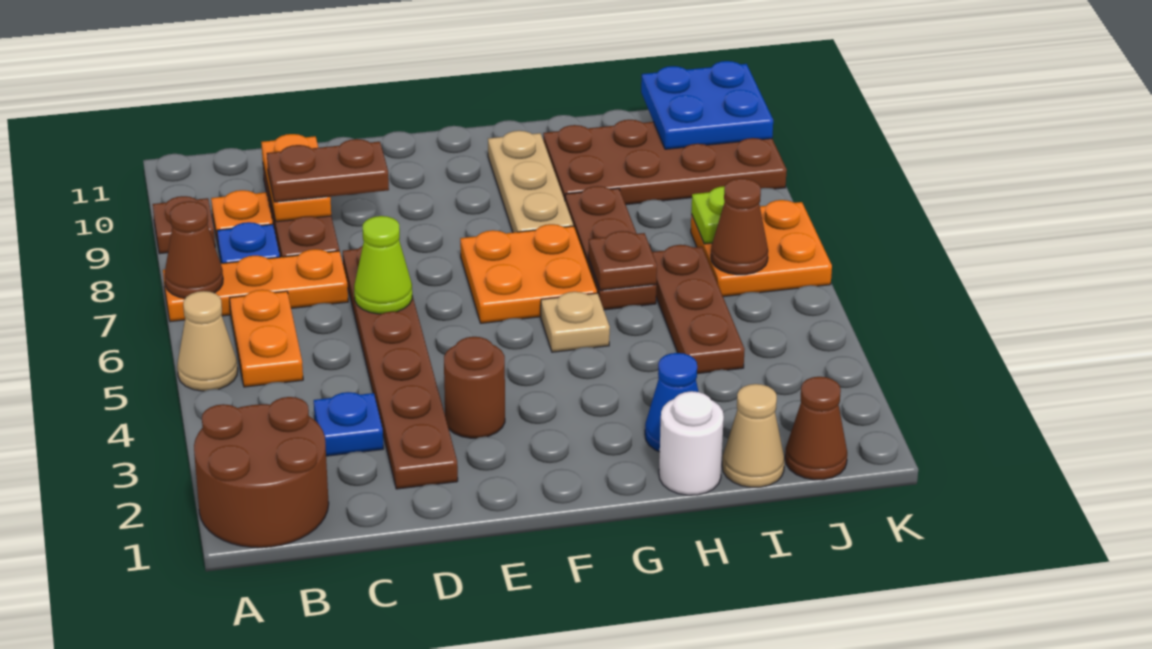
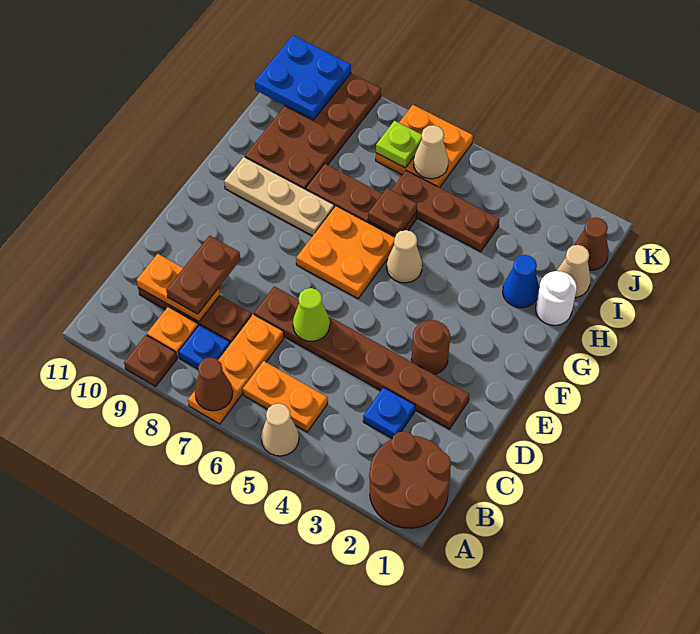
tan 1x1 plate [541,292,610,352] -> tan 1x1 cone [387,230,422,283]
brown 1x1 cone [711,178,768,275] -> tan 1x1 cone [414,125,448,179]

